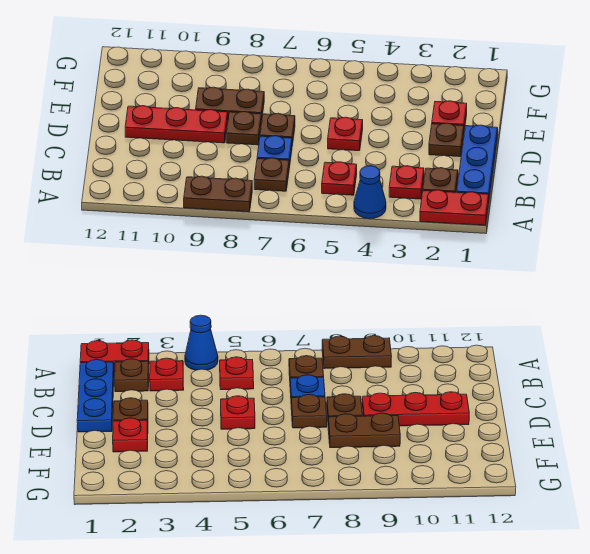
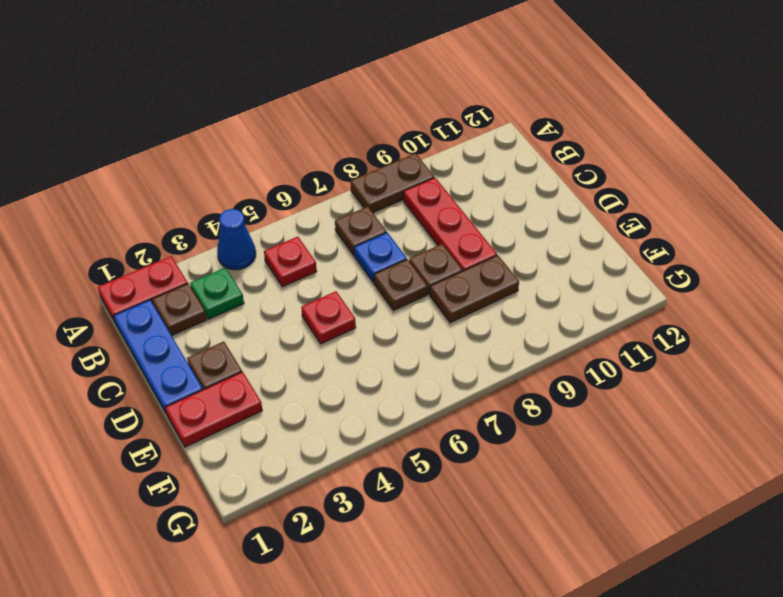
red 1x1 plate [389,166,424,199] -> green 1x1 plate [190,268,244,319]
red 1x3 plate [125,106,228,143] -> red 1x3 plate turned to [403,178,497,271]
red 1x1 plate [432,101,467,131] -> red 1x2 plate [165,372,262,447]

